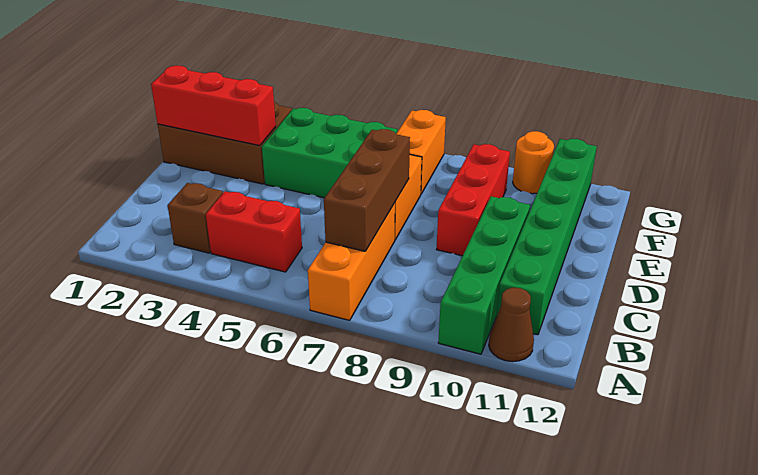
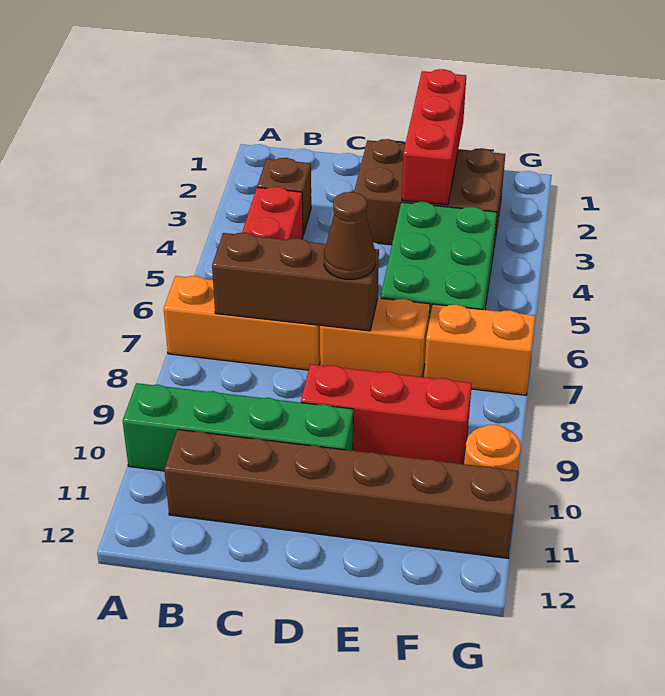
brown 1x1 cone [489,288,534,362] -> brown 1x1 cone moved to [324,192,375,279]
green 1x6 brick [496,139,597,335] -> brown 1x6 brick [164,429,518,558]
brown 2x3 brick [158,102,292,184] -> brown 2x3 brick turned to [354,139,505,253]

